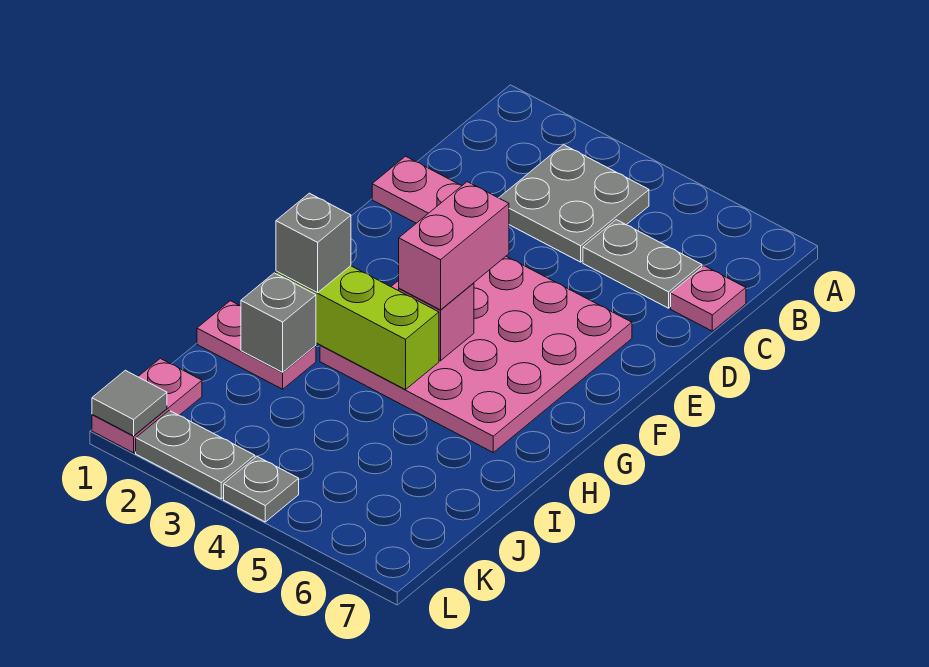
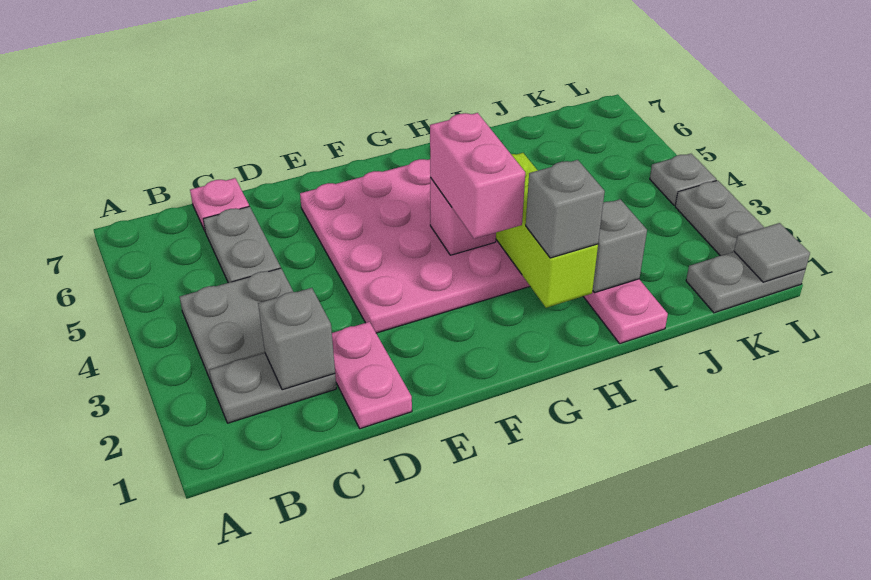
none -> grey 1x2 plate [209,353,336,423]
none -> grey 1x1 brick [258,288,335,390]
pink 1x2 brick [399,182,509,310] -> pink 1x2 brick turned to [430,113,525,239]
pink 1x2 plate [92,358,202,453] -> grey 1x2 plate [686,252,805,313]

